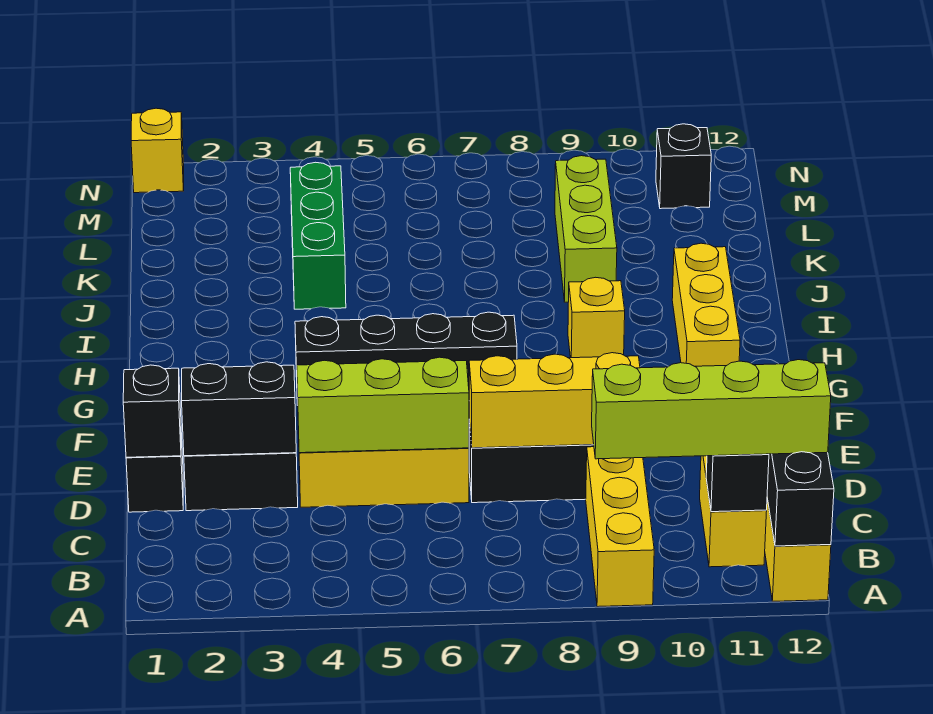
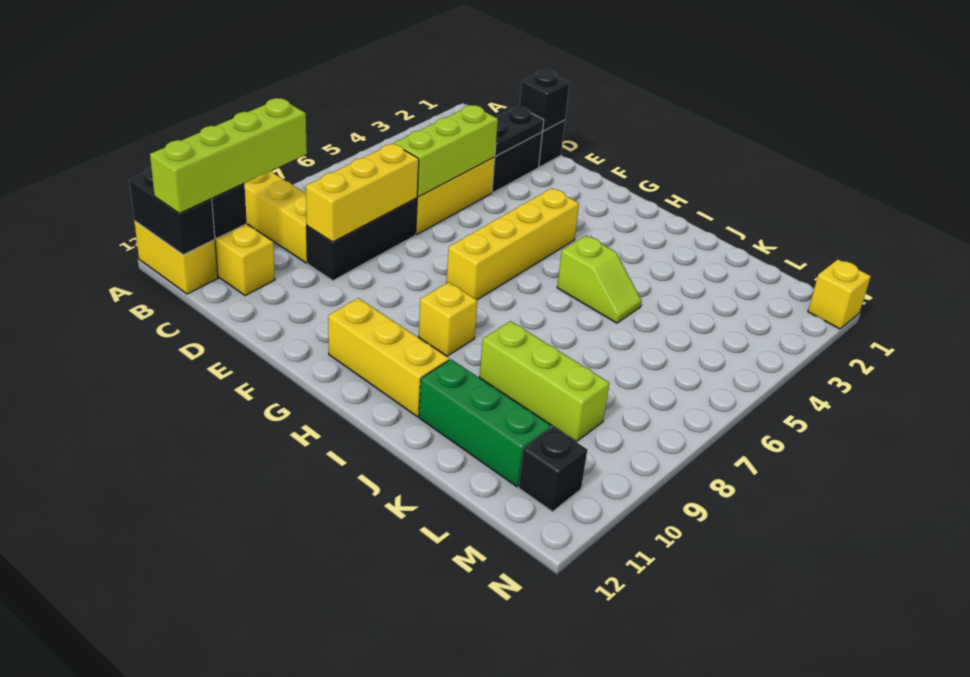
black 1x2 brick [182,362,296,456] -> black 1x2 plate [495,107,544,156]
black 1x4 brick [295,312,517,405] -> yellow 1x4 brick [446,188,579,300]
none -> lime 1x2 slope [557,236,641,323]
green 1x3 brick [290,162,346,309] -> green 1x3 brick moved to [419,359,551,487]

